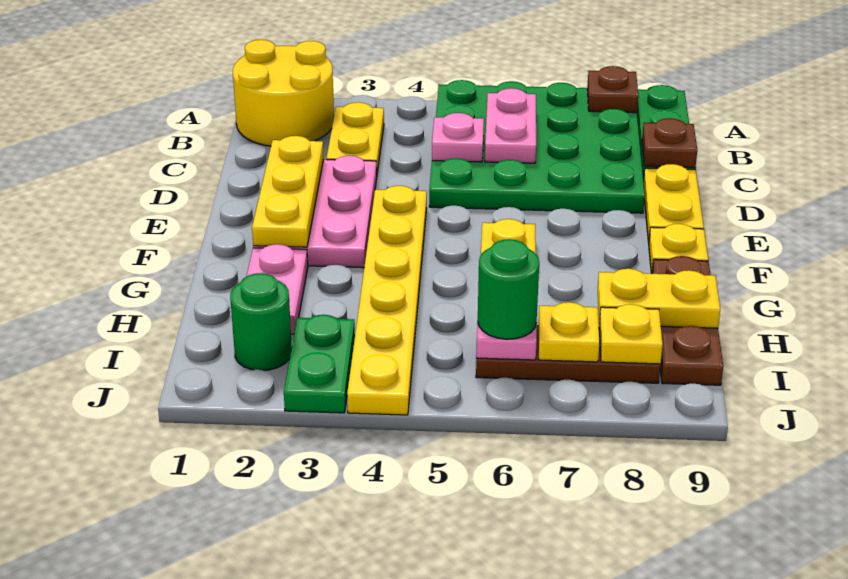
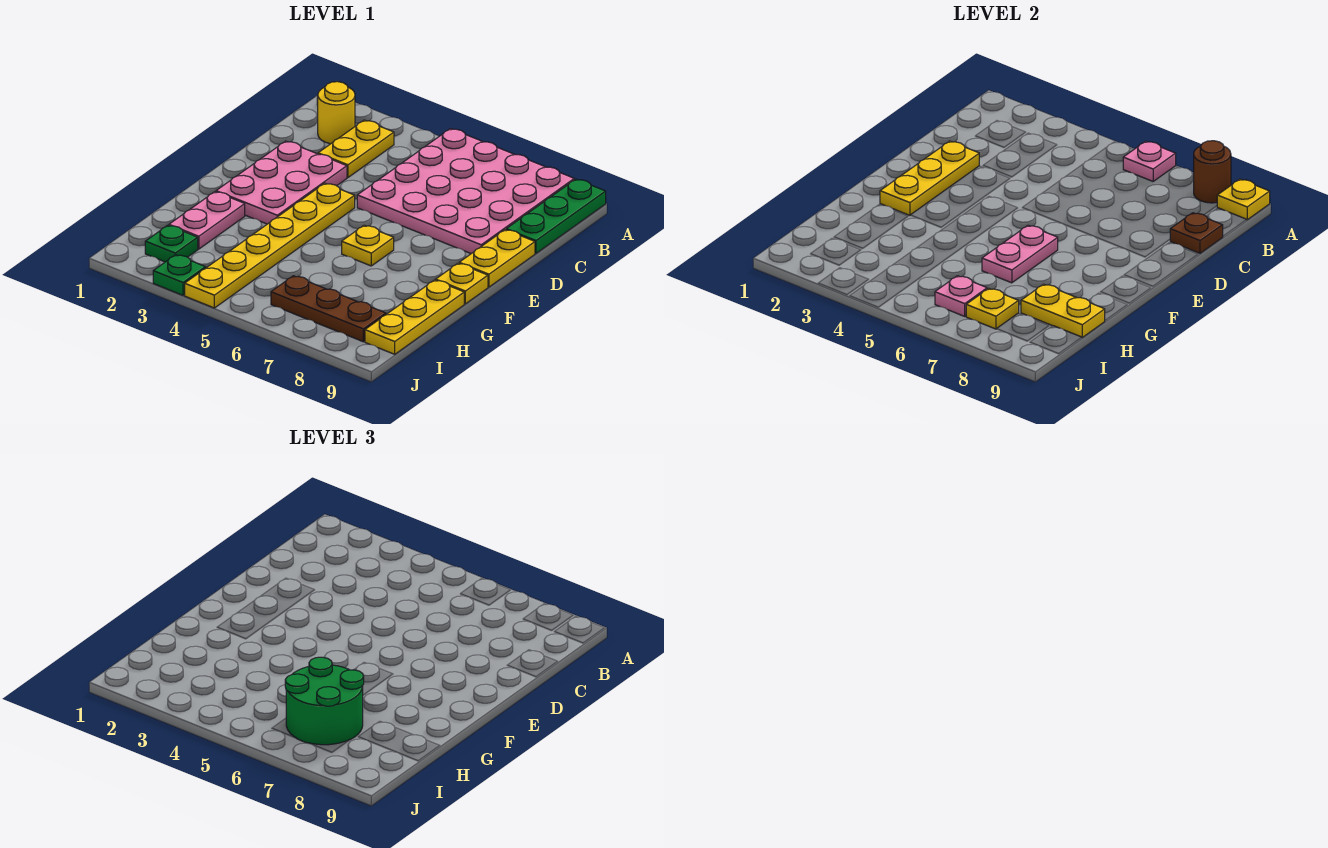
yellow 2x2 round brick [233,40,334,146] -> yellow 1x1 round brick [318,82,355,144]
green 4x4 plate [429,80,645,213] -> pink 4x4 plate [357,129,574,254]
brown 1x1 plate [587,66,638,113] -> brown 1x1 round brick [1194,141,1231,203]
pink 1x2 plate [485,88,536,163] -> pink 1x2 plate moved to [982,225,1058,283]
pink 1x1 plate [432,113,484,162] -> pink 1x1 plate moved to [1123,141,1176,181]
brown 1x3 plate [652,256,723,385] -> yellow 1x3 plate [365,280,464,354]
green 1x1 round brick [230,273,292,370] -> green 1x1 plate [145,225,198,262]
green 1x2 plate [284,315,355,413] -> green 1x1 plate [153,255,206,295]
green 1x1 round brick [478,239,539,339] -> green 2x2 round brick [285,657,364,745]
yellow 1x1 plate [599,304,663,364] -> yellow 1x1 plate moved to [1217,179,1270,220]

